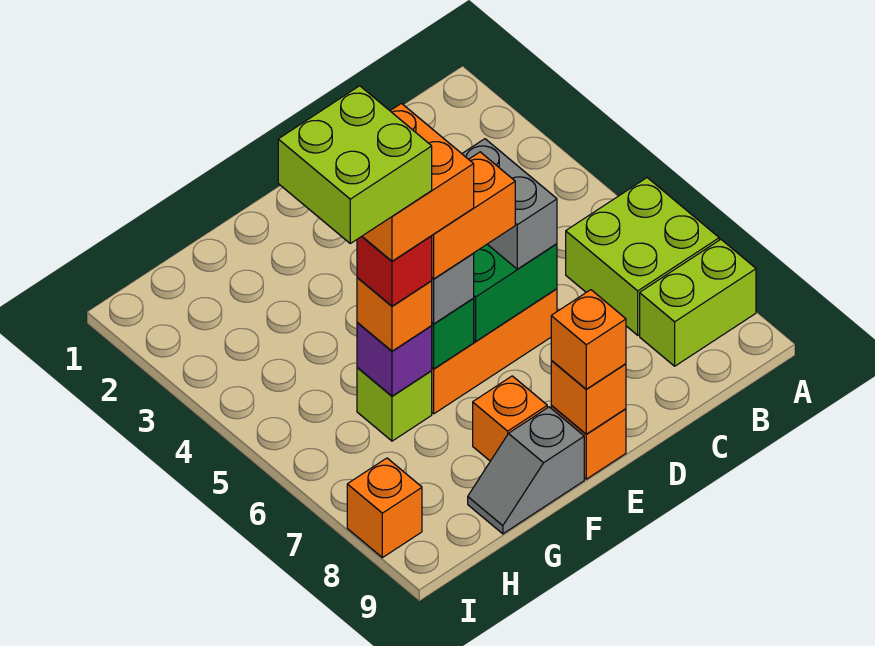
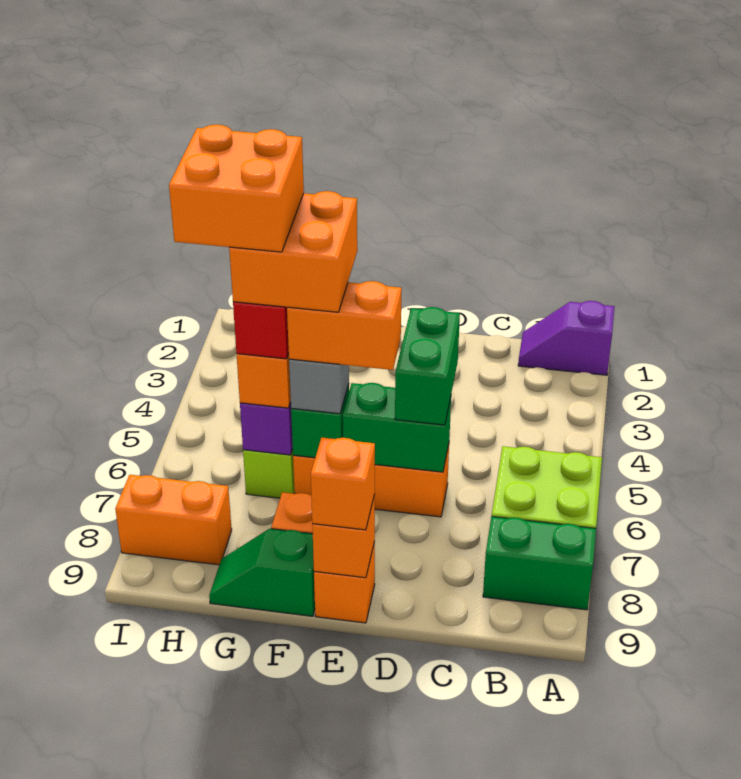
none -> purple 1x2 slope [518,301,615,375]
lime 1x2 brick [640,240,756,366] -> green 1x2 brick [483,516,596,610]
grey 1x2 brick [462,139,557,269] -> green 1x2 brick [395,307,460,425]
grey 1x2 slope [468,407,584,534] -> green 1x2 slope [209,529,315,616]
lime 2x2 brick [278,86,432,243] -> orange 2x2 brick [169,125,304,252]
orange 1x1 brick [347,458,422,558] -> orange 1x2 brick [115,475,232,565]

